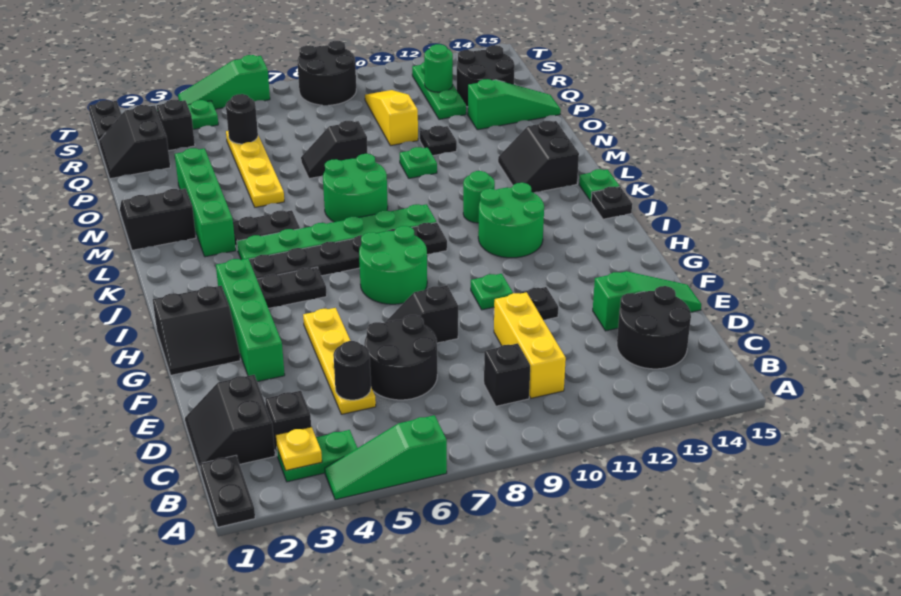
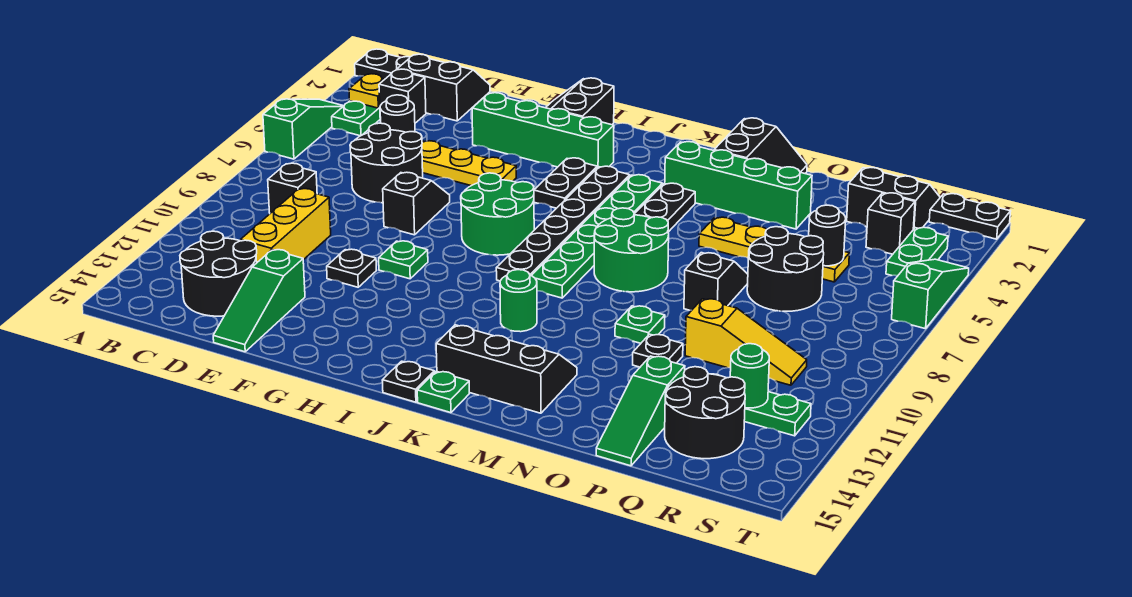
yellow 1x3 brick [494,292,566,398] -> yellow 1x3 brick turned to [240,189,331,262]
green 2x2 round brick [478,183,544,258] -> none
black 2x2 slope [498,121,579,193] -> black 2x3 slope [436,325,577,413]
black 2x2 round brick [297,41,356,105] -> black 2x2 round brick moved to [747,227,824,311]

